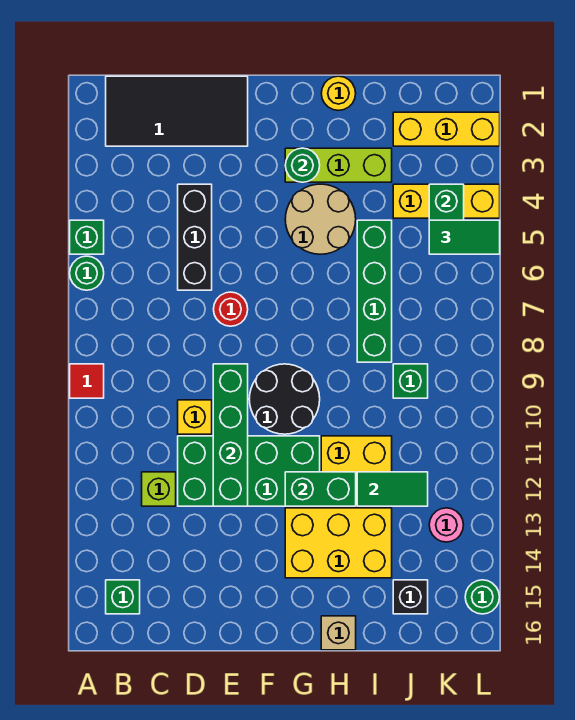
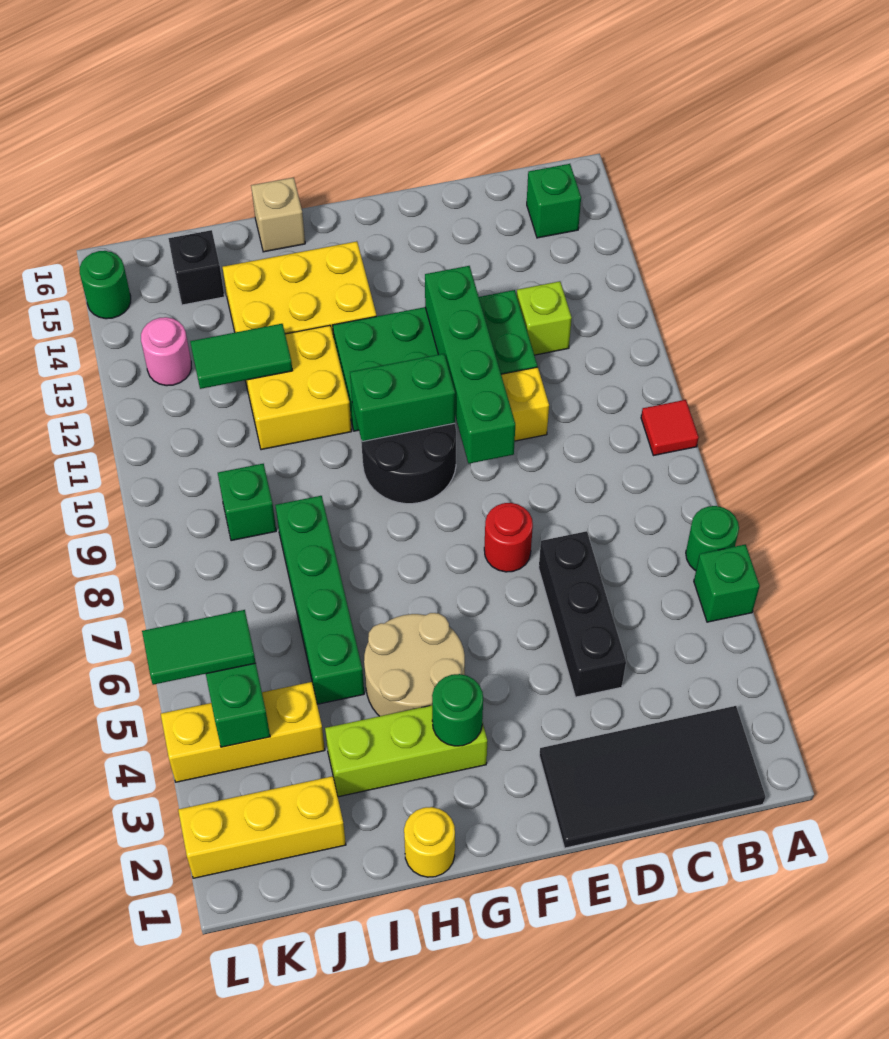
green 1x2 brick [285,472,356,506] -> green 1x2 brick moved to [350,354,455,441]

